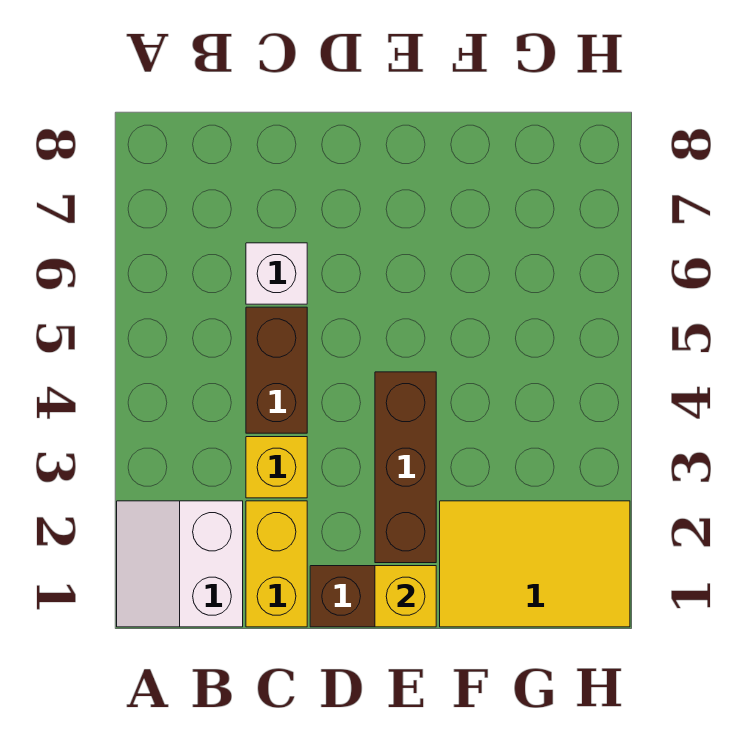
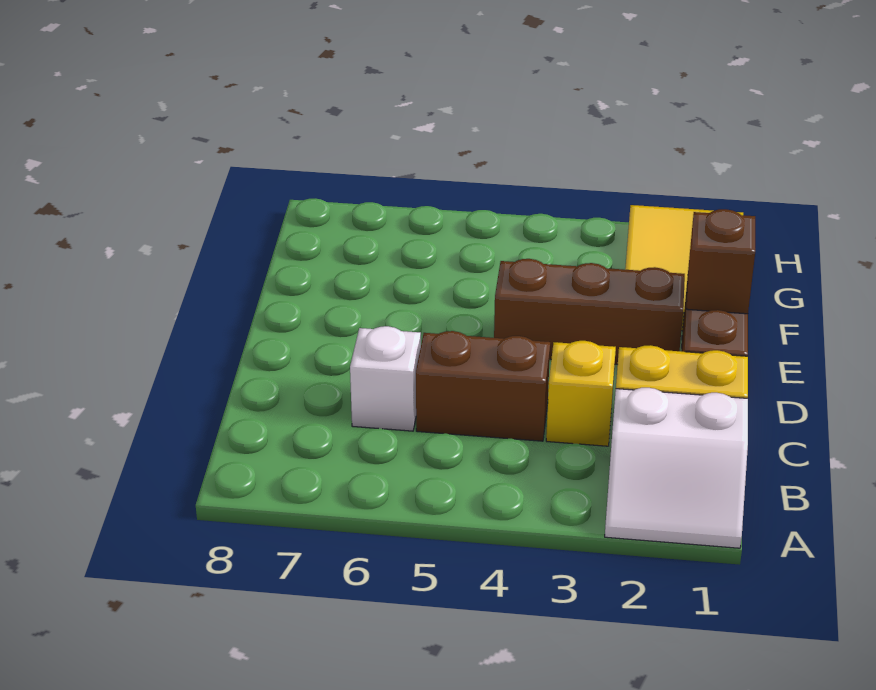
yellow 1x1 brick [375,566,436,627] -> brown 1x1 brick [687,209,755,314]

